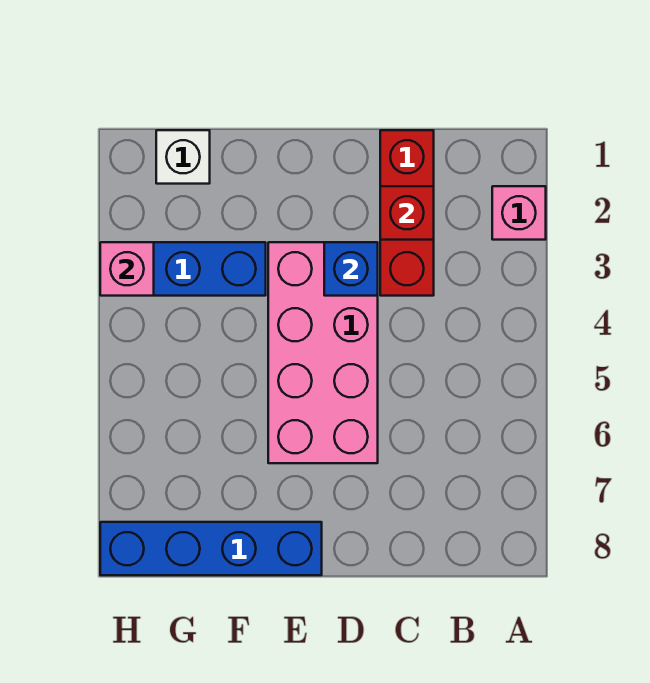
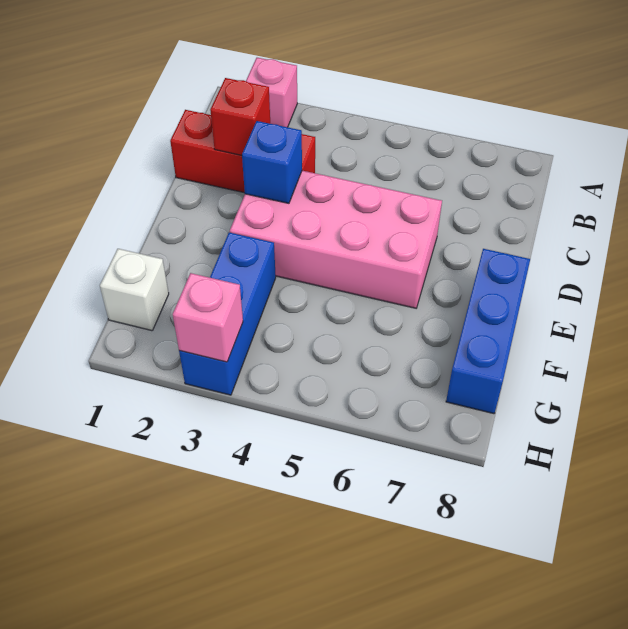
blue 1x4 brick [100,522,322,575] -> blue 1x3 brick [446,249,530,414]

